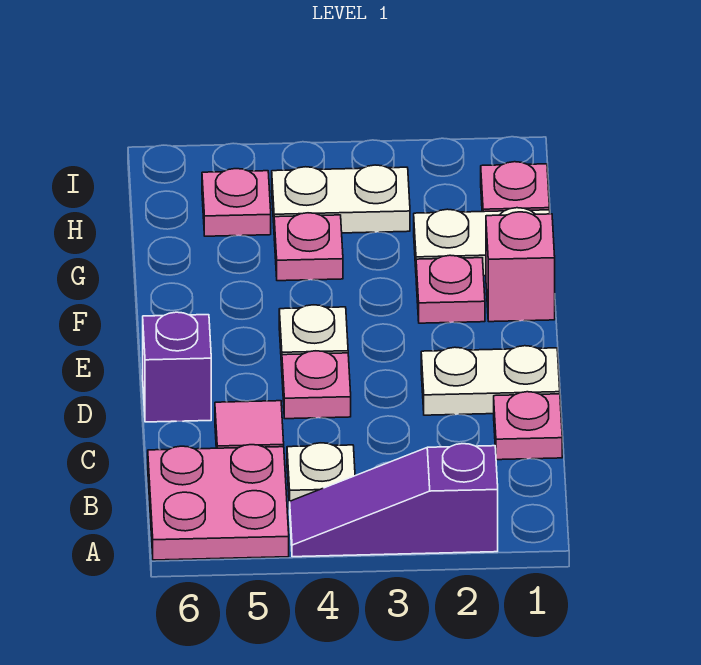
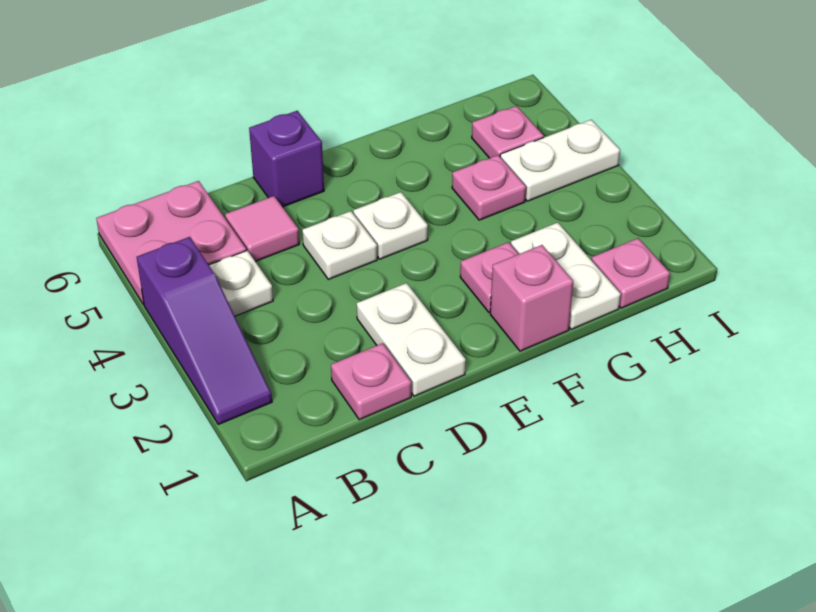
purple 1x3 slope [290,444,498,557] -> purple 1x3 slope turned to [137,237,272,424]
pink 1x1 plate [282,351,351,419] -> white 1x1 plate [302,211,377,279]
white 1x2 plate [272,165,410,233] -> white 1x2 plate turned to [500,120,620,201]

